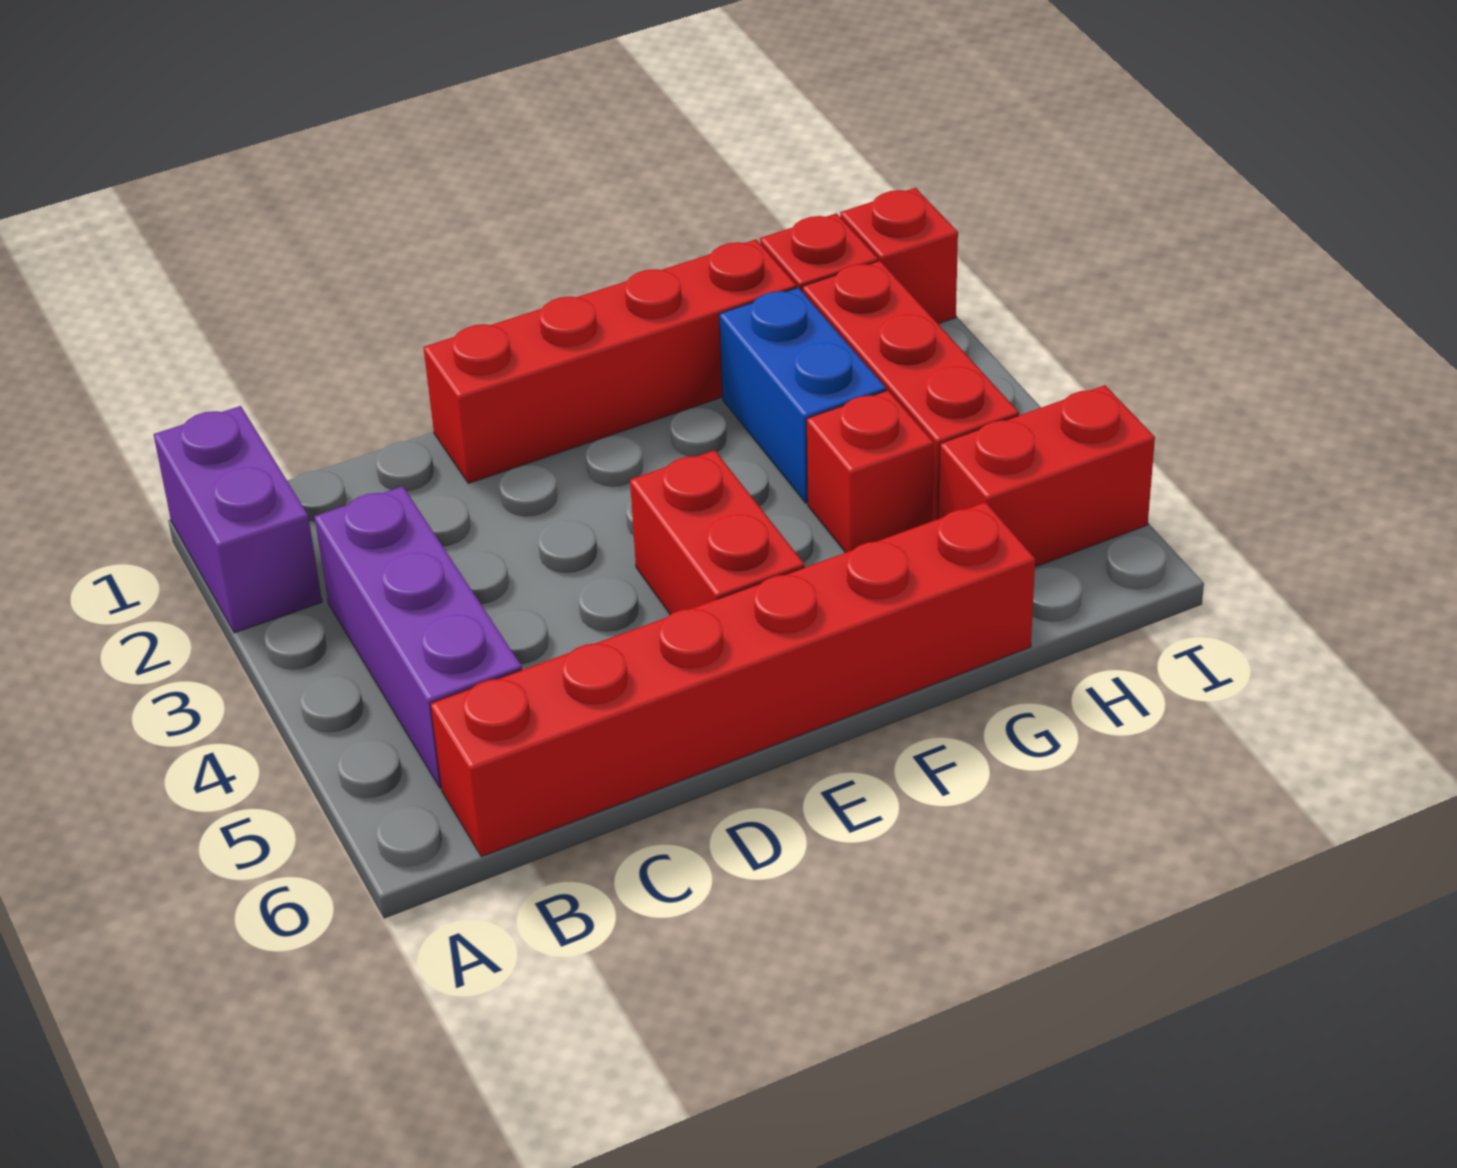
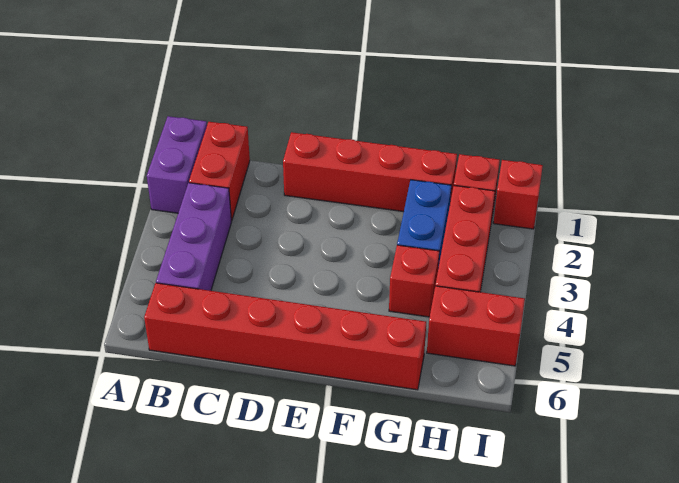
red 1x2 brick [630,450,805,615] -> red 1x2 brick moved to [189,122,250,221]

